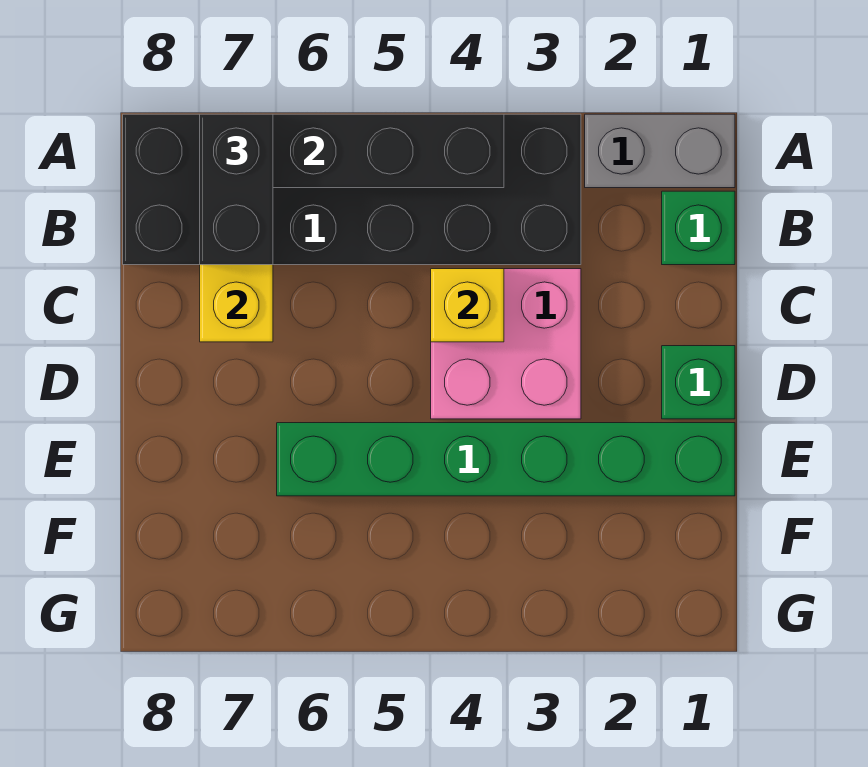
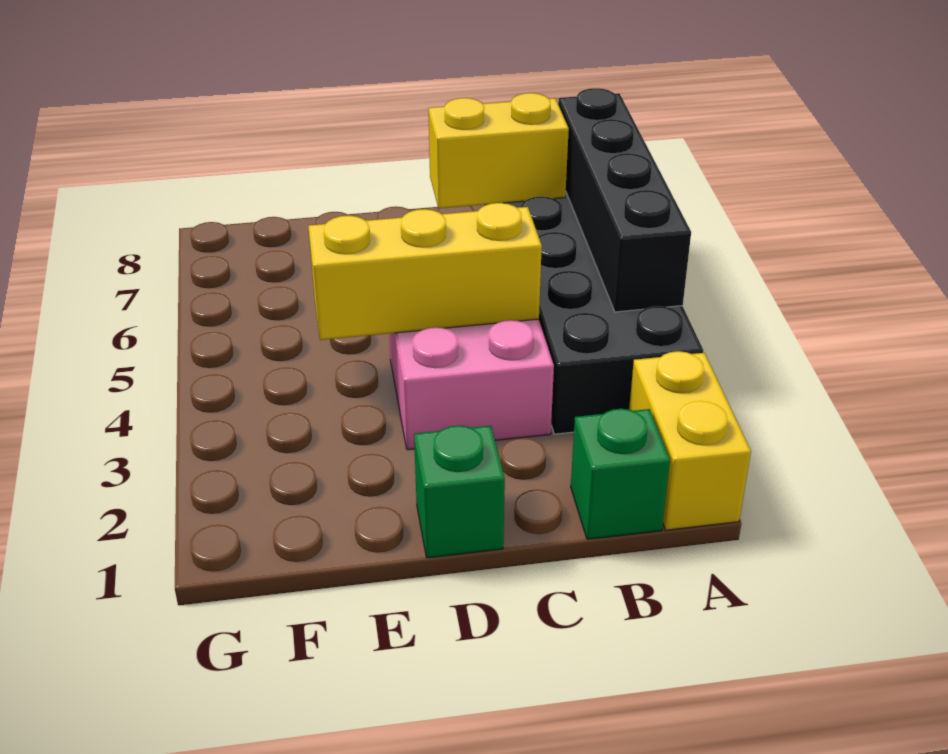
grey 1x2 brick [585,114,735,188] -> yellow 1x2 brick [629,351,751,530]
black 1x2 brick [200,114,273,265] -> none
yellow 1x1 brick [431,269,504,342] -> yellow 1x3 brick [308,203,542,340]
green 1x6 brick [277,423,735,496] -> none

